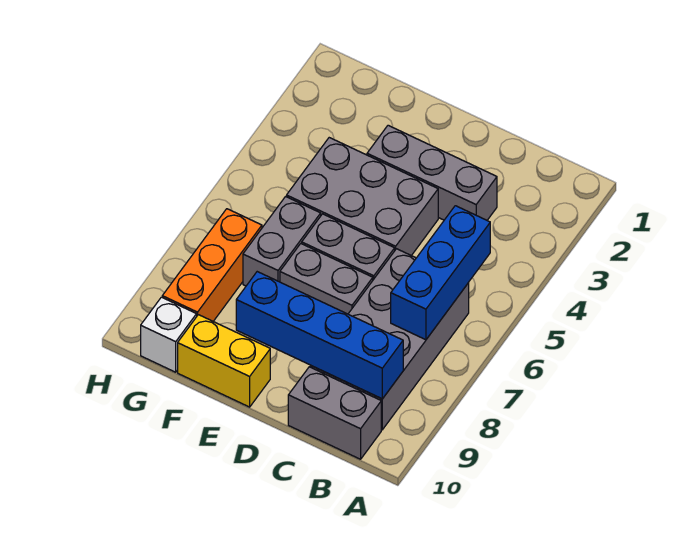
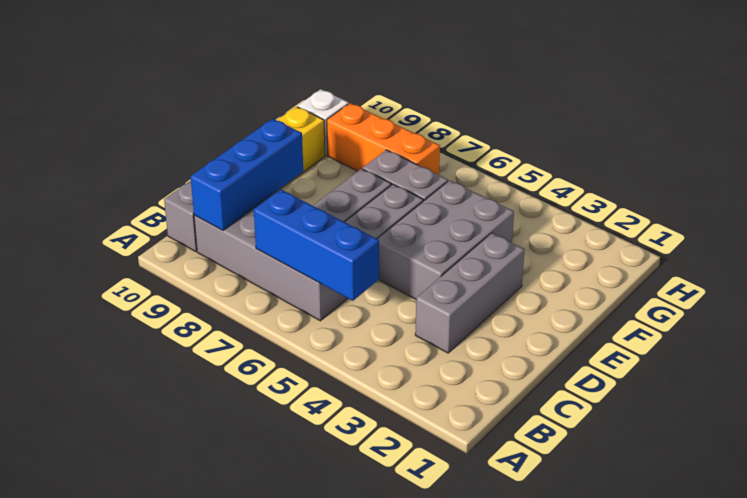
blue 1x4 brick [236,272,403,399] -> blue 1x3 brick [191,119,303,230]

